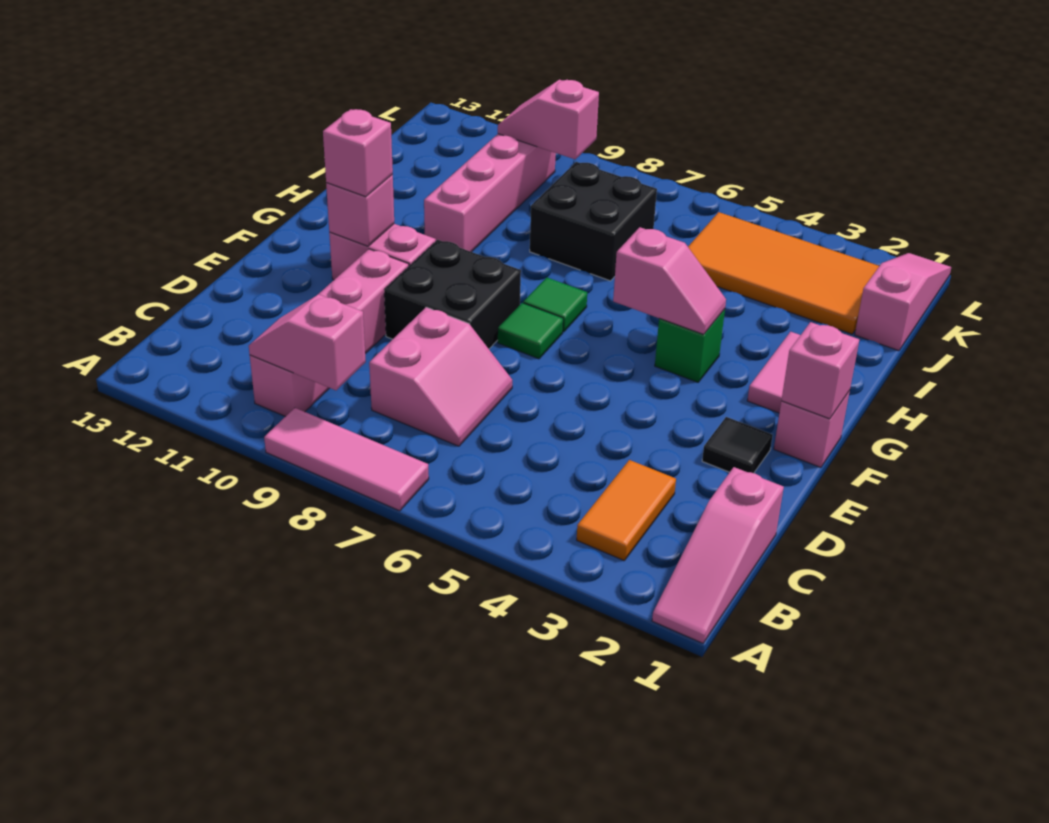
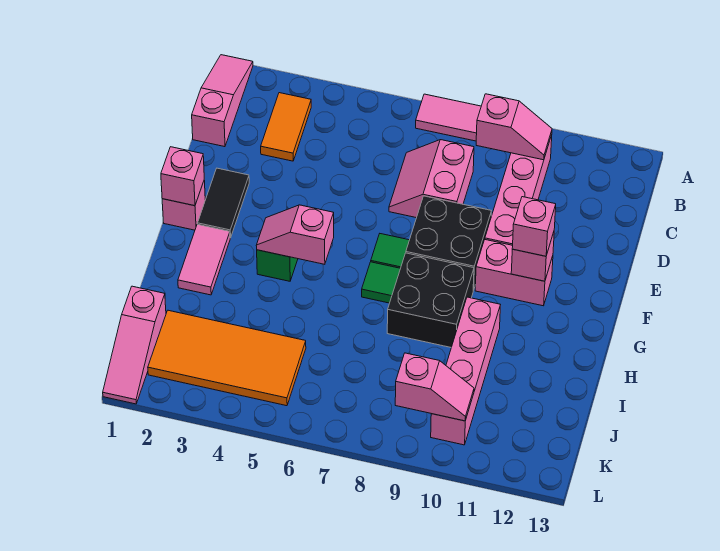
black 1x1 tile [702,417,773,473] -> black 1x2 tile [198,168,249,238]
black 2x2 brick [530,162,657,281] -> black 2x2 brick moved to [387,253,474,347]

